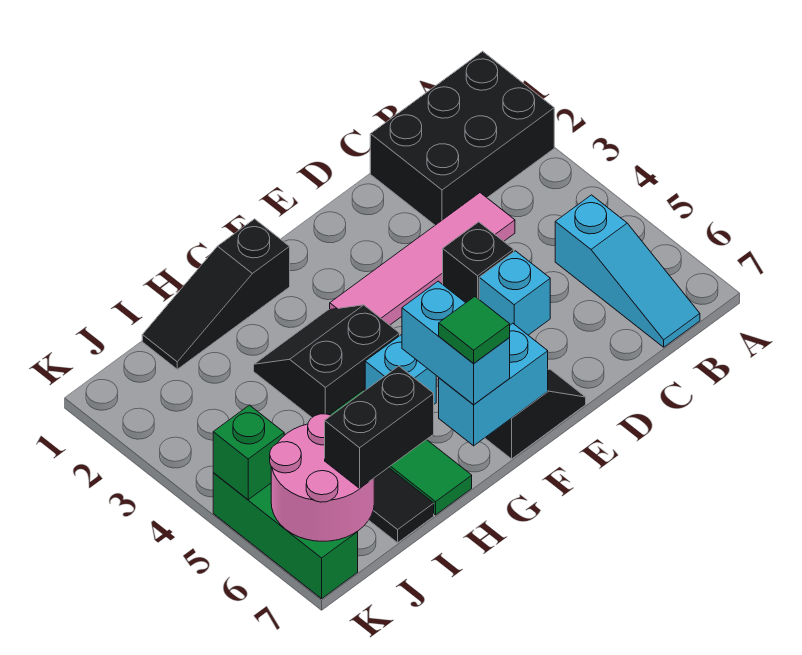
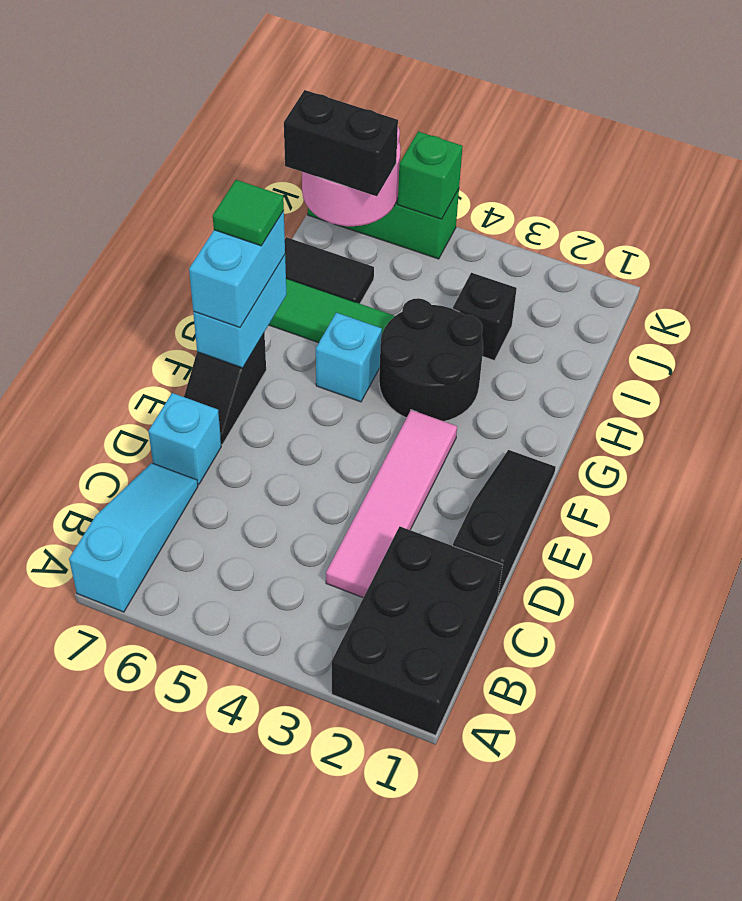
cyan 1x3 slope [555,195,700,347] -> cyan 1x3 slope turned to [69,463,198,612]
black 1x1 brick [443,222,514,303] -> black 1x1 brick moved to [453,273,517,361]
cyan 1x1 brick [479,251,550,335] -> cyan 1x1 brick moved to [148,393,221,484]
black 1x3 slope [142,219,290,369] -> black 1x3 slope moved to [453,450,556,597]
black 2x2 slope [254,305,400,417] -> black 2x2 round brick [379,298,483,421]
cyan 1x2 brick [402,281,510,404] -> cyan 1x2 brick turned to [189,211,285,327]
black 1x2 brick [325,366,434,488] -> black 1x2 brick turned to [284,90,398,196]

